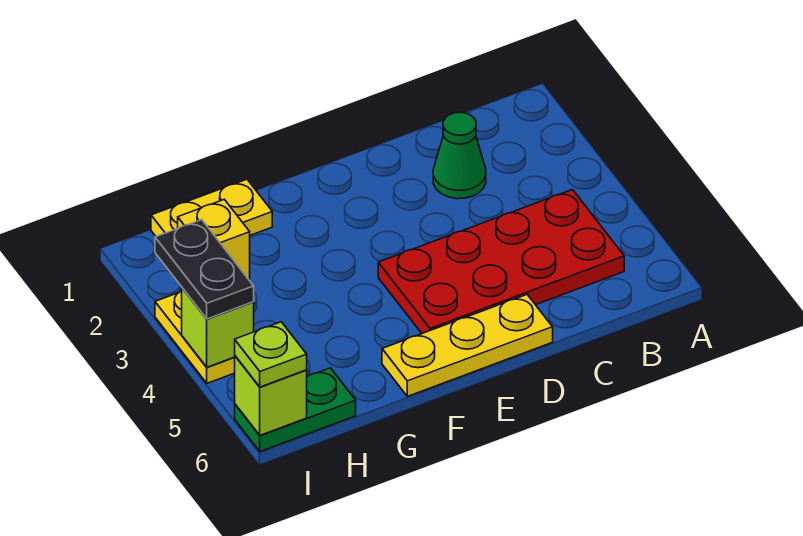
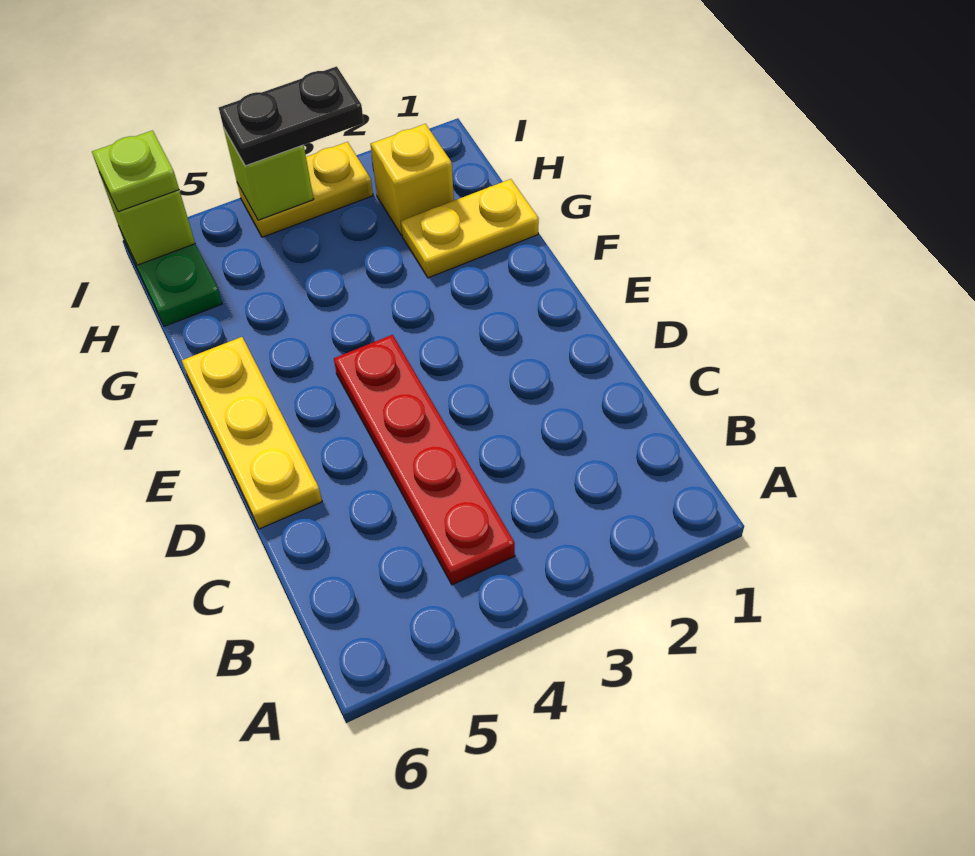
red 2x4 plate [378,190,624,333] -> red 1x4 plate [334,335,515,585]
green 1x1 cone [433,112,486,199] -> none
yellow 1x2 plate [151,179,272,236] -> yellow 1x2 plate turned to [401,179,539,278]

